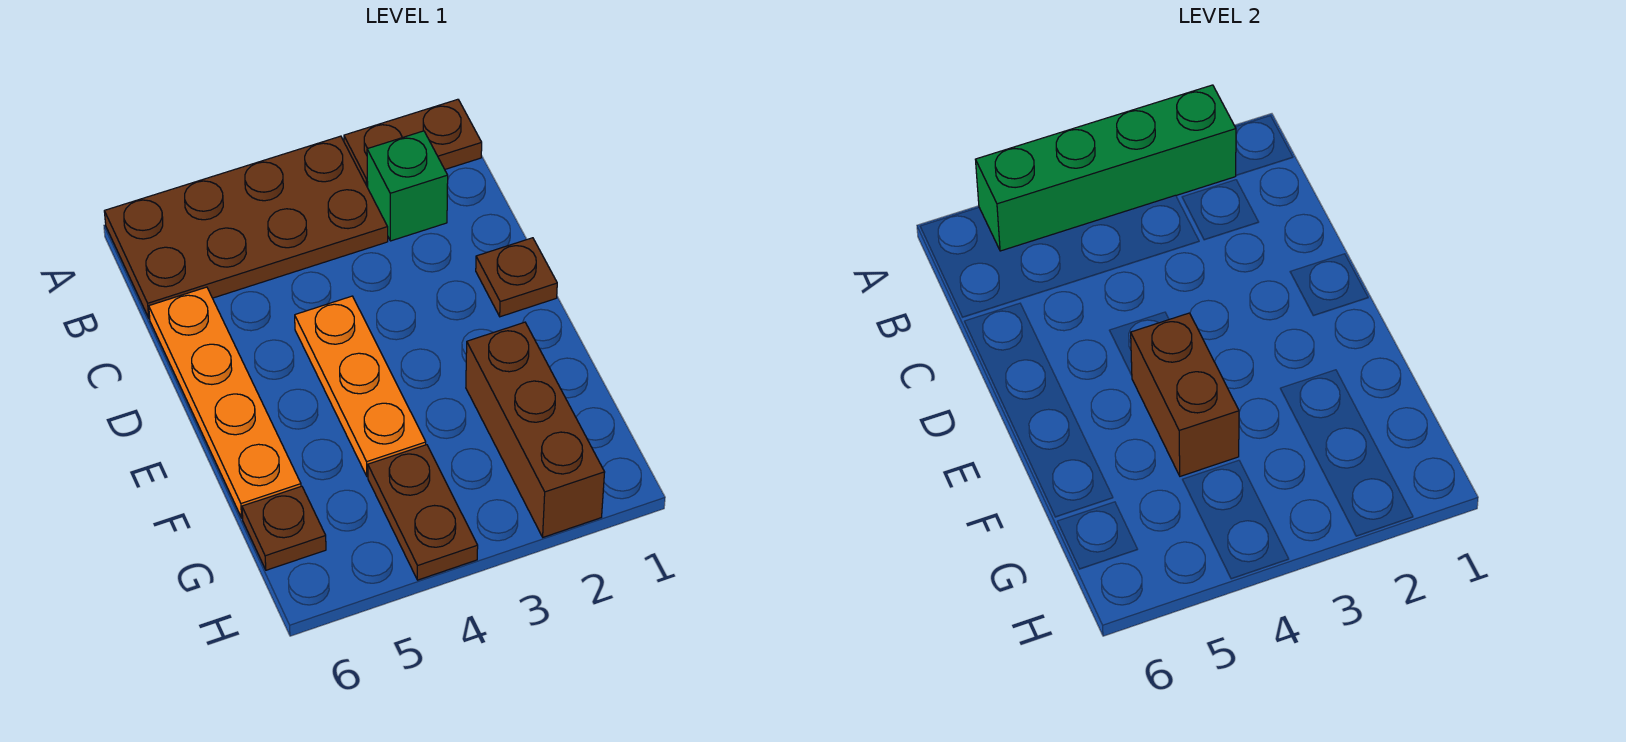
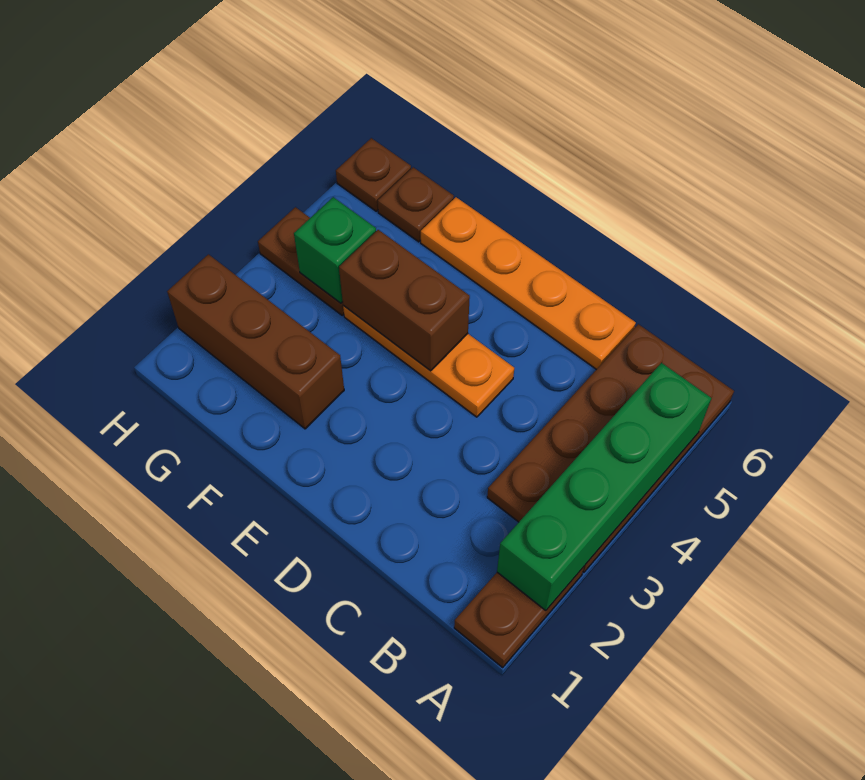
green 1x1 brick [367,131,448,241] -> green 1x1 brick moved to [294,197,376,303]
brown 1x1 plate [476,238,557,317] -> brown 1x1 plate moved to [336,138,411,211]

